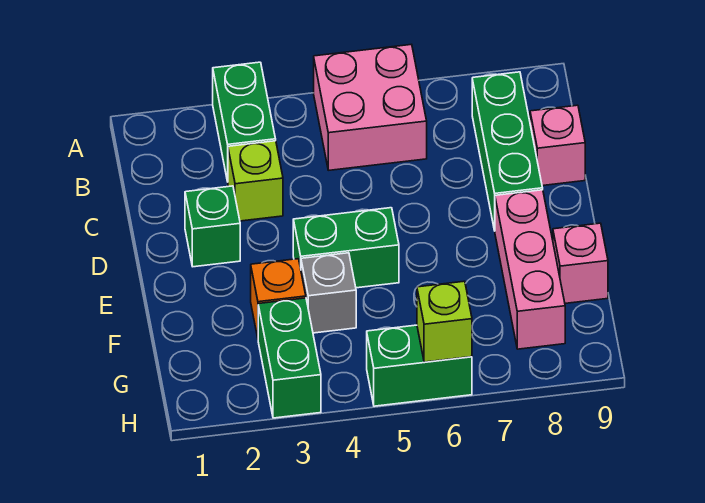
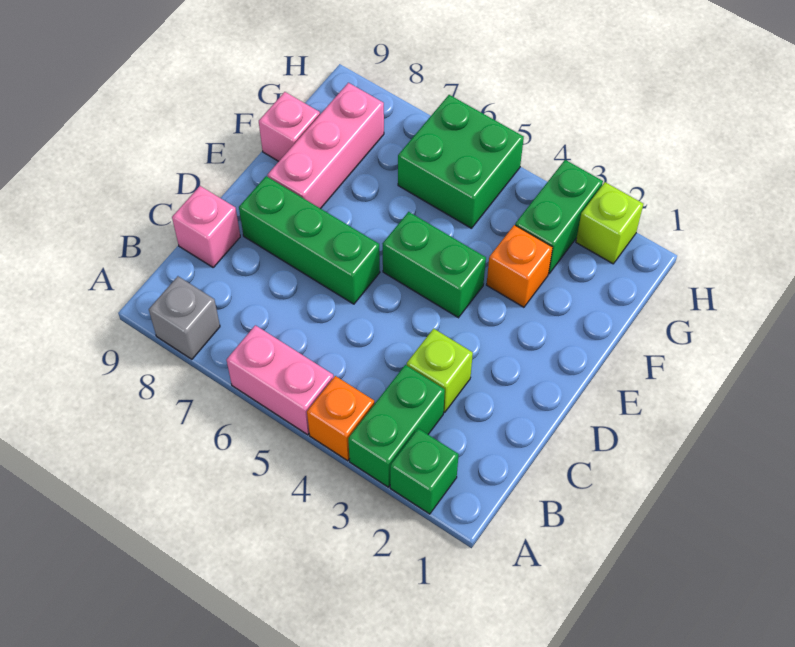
none -> orange 1x1 brick [307,376,374,461]
pink 2x2 brick [314,44,427,170] -> pink 1x2 brick [227,325,334,435]
green 1x3 brick [472,72,543,231] -> green 1x3 brick turned to [239,176,380,304]
green 1x1 brick [185,186,240,267] -> green 1x1 brick moved to [390,429,459,514]
grey 1x1 brick [301,253,356,333] -> grey 1x1 brick moved to [149,276,220,359]
green 1x2 brick [367,325,472,406] -> green 2x2 brick [398,95,524,228]
lime 1x1 brick [417,281,472,362] -> lime 1x1 brick moved to [576,182,643,264]

